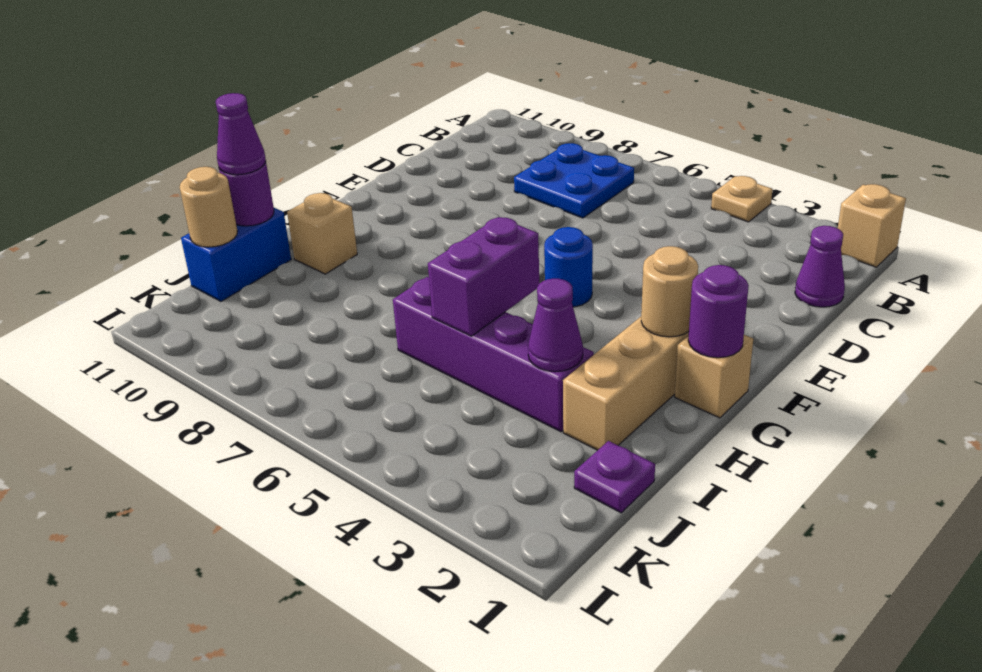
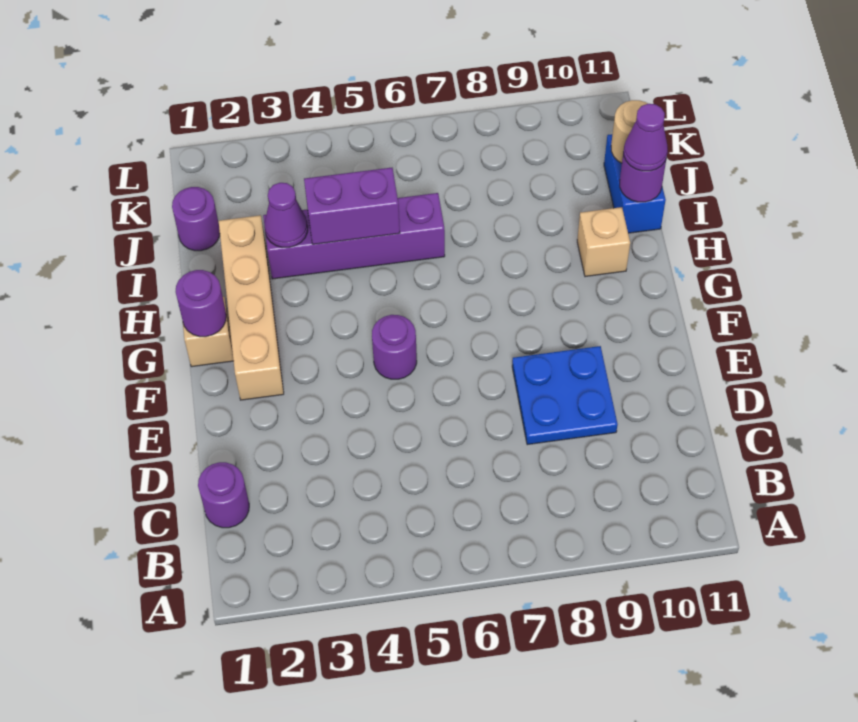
tan 1x1 brick [838,184,906,267] -> none
tan 1x1 plate [711,176,773,222] -> none
blue 2x2 plate [514,143,634,218] -> blue 2x2 plate moved to [512,346,618,445]
purple 1x1 cone [795,226,845,307] -> purple 1x1 round brick [198,462,249,528]
blue 1x1 round brick [544,227,593,307] -> purple 1x1 round brick [372,315,417,379]
tan 1x1 round brick [641,246,698,337] -> none
purple 1x2 brick [428,217,539,336] -> purple 1x2 brick turned to [304,168,400,244]
purple 1x1 plate [574,441,655,513] -> purple 1x1 round brick [172,187,220,251]

